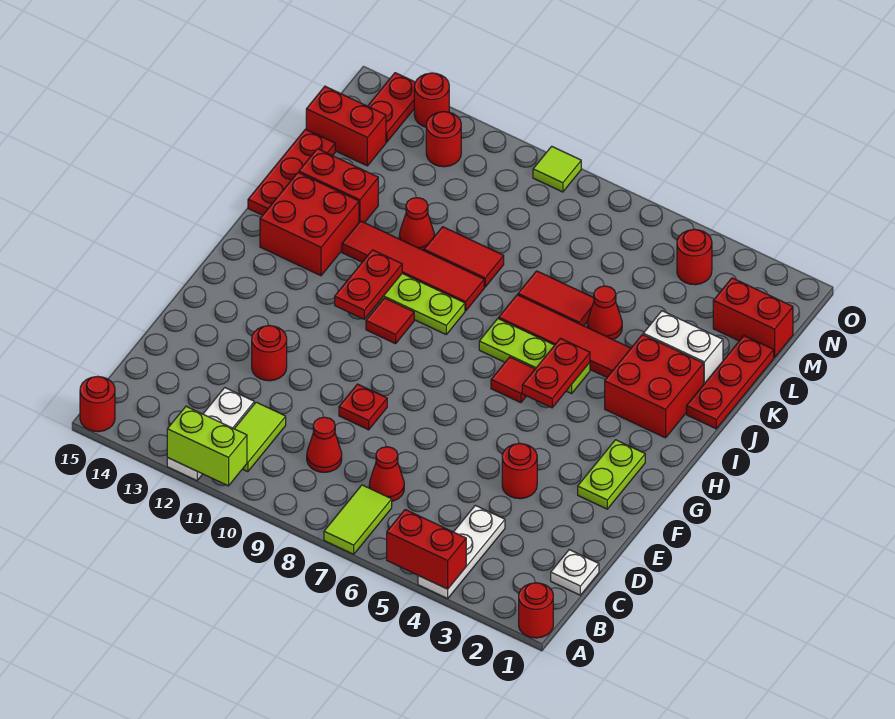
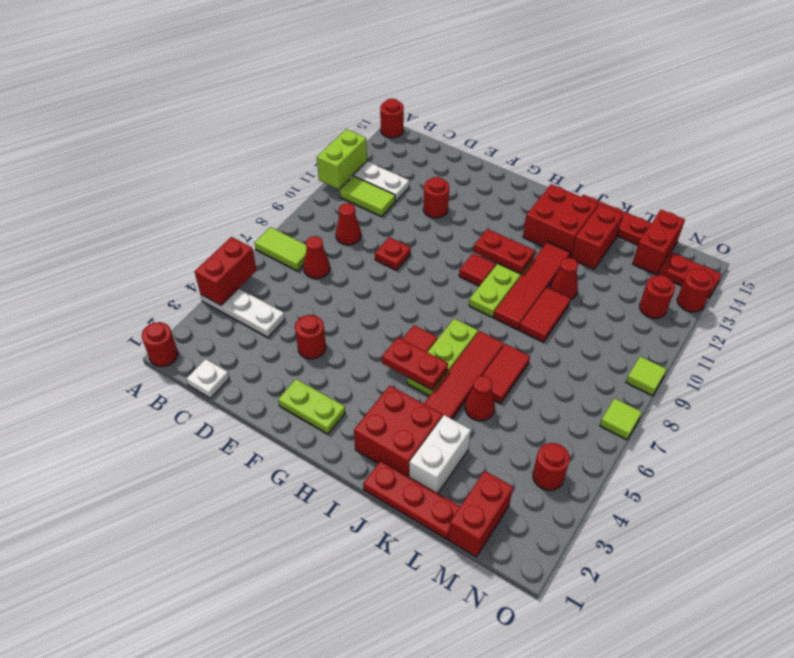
none -> lime 1x1 tile [600,398,642,440]

